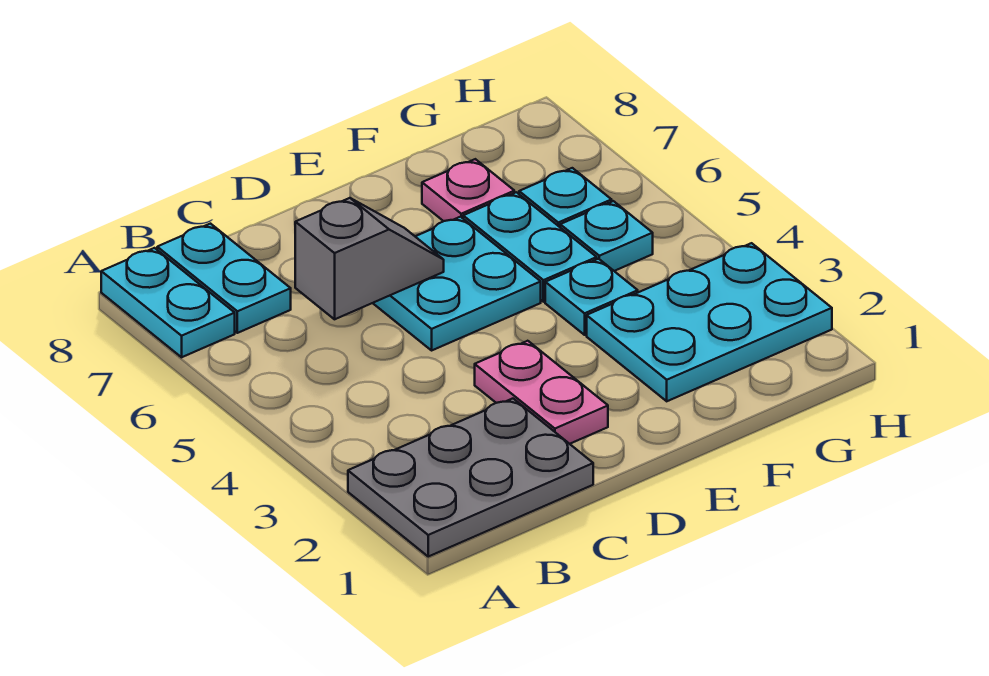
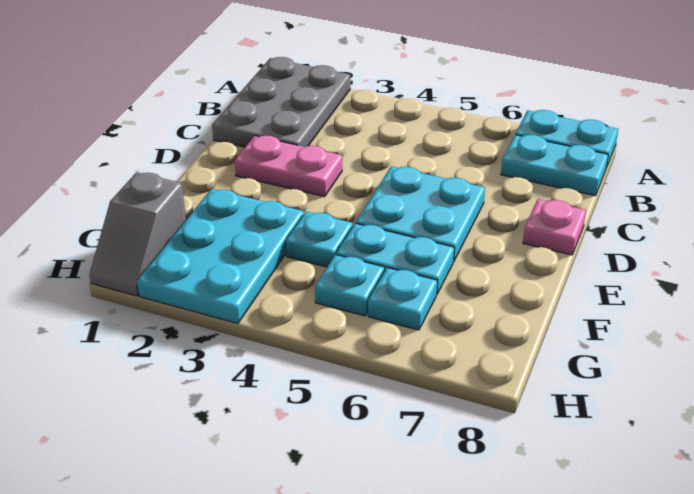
grey 1x2 slope [295,198,444,319] -> grey 1x2 slope moved to [89,172,186,296]
pink 1x1 plate [422,159,514,221] -> pink 1x1 plate moved to [523,199,586,255]

